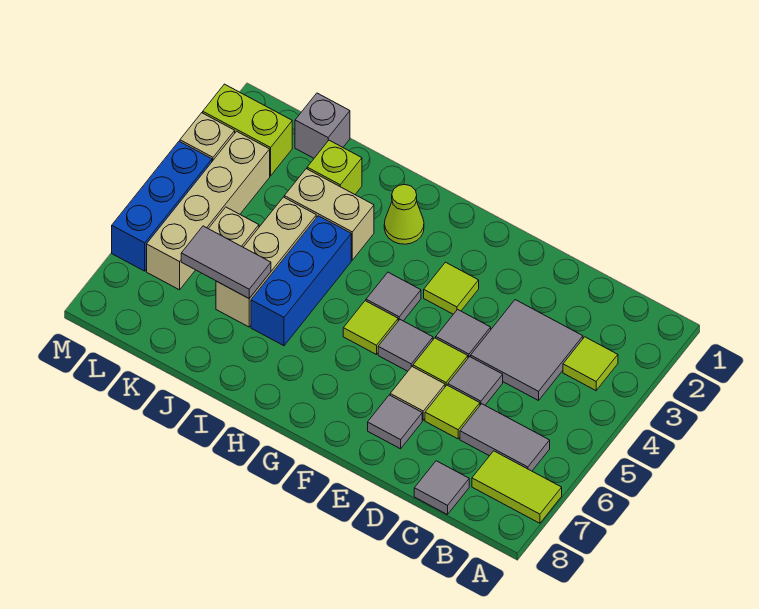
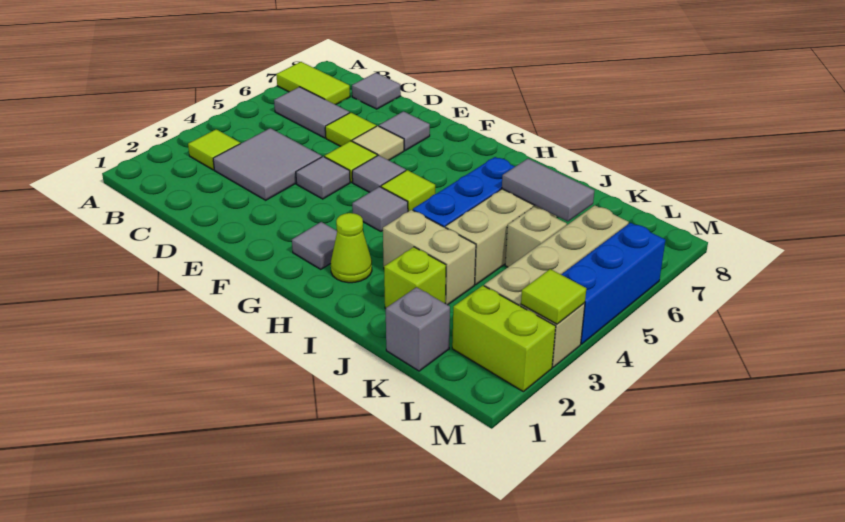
grey 1x1 tile [448,357,503,405] -> grey 1x1 tile moved to [292,222,337,269]
lime 1x1 tile [424,262,479,314] -> lime 1x1 tile moved to [521,269,586,324]

